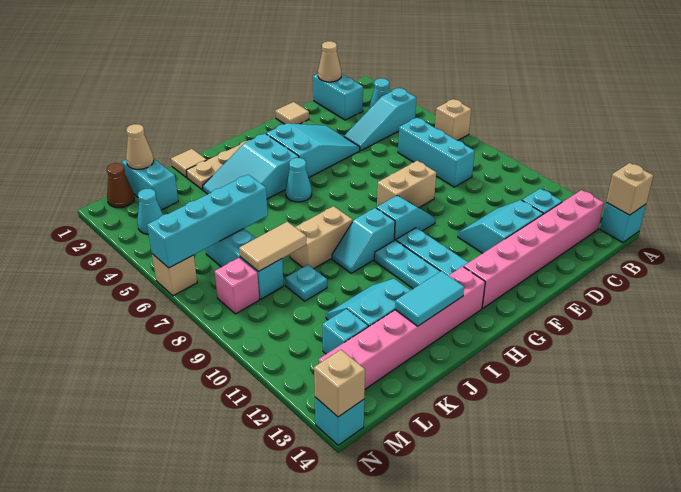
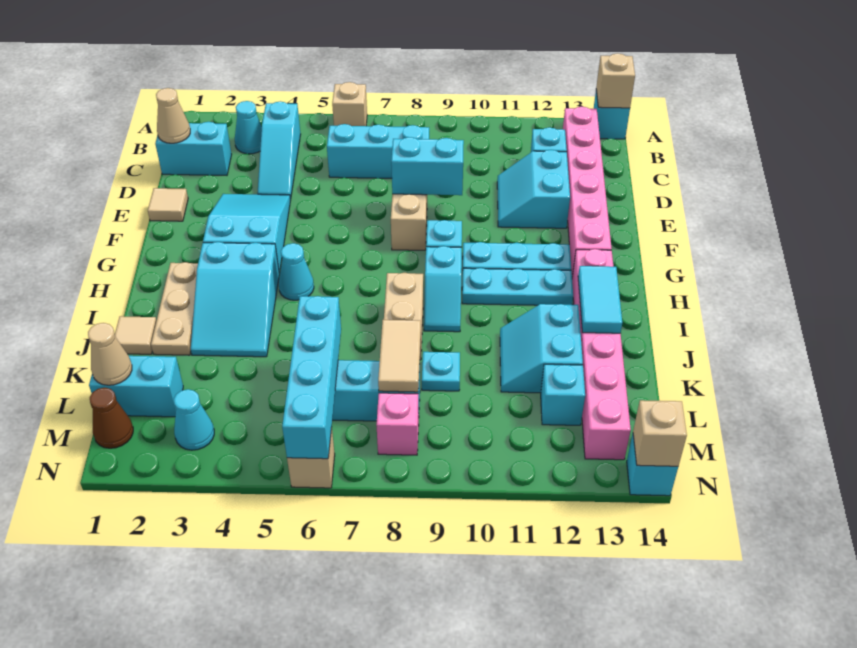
none -> cyan 1x2 brick [391,137,464,195]

